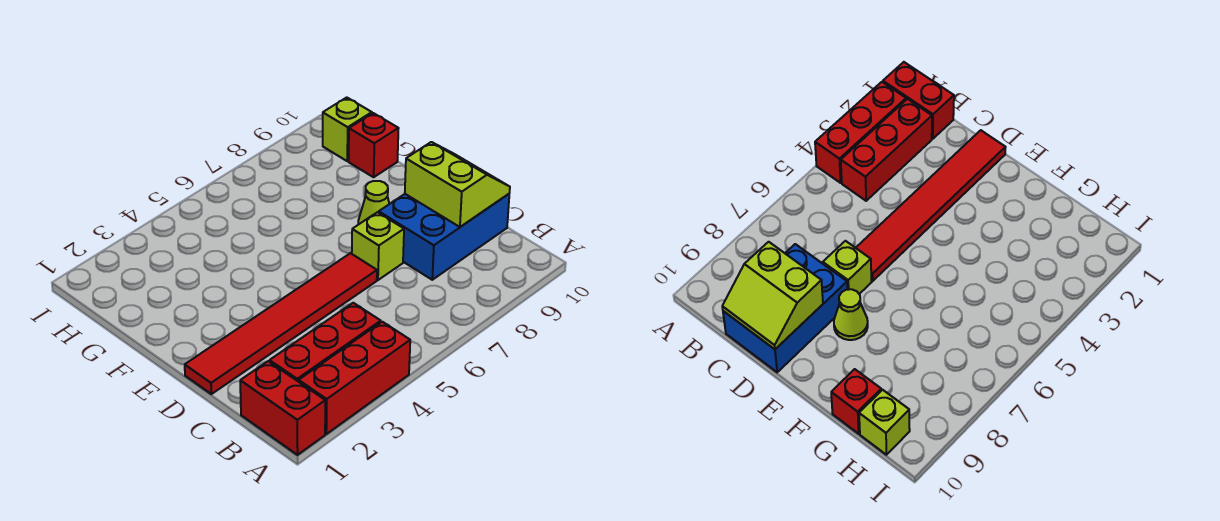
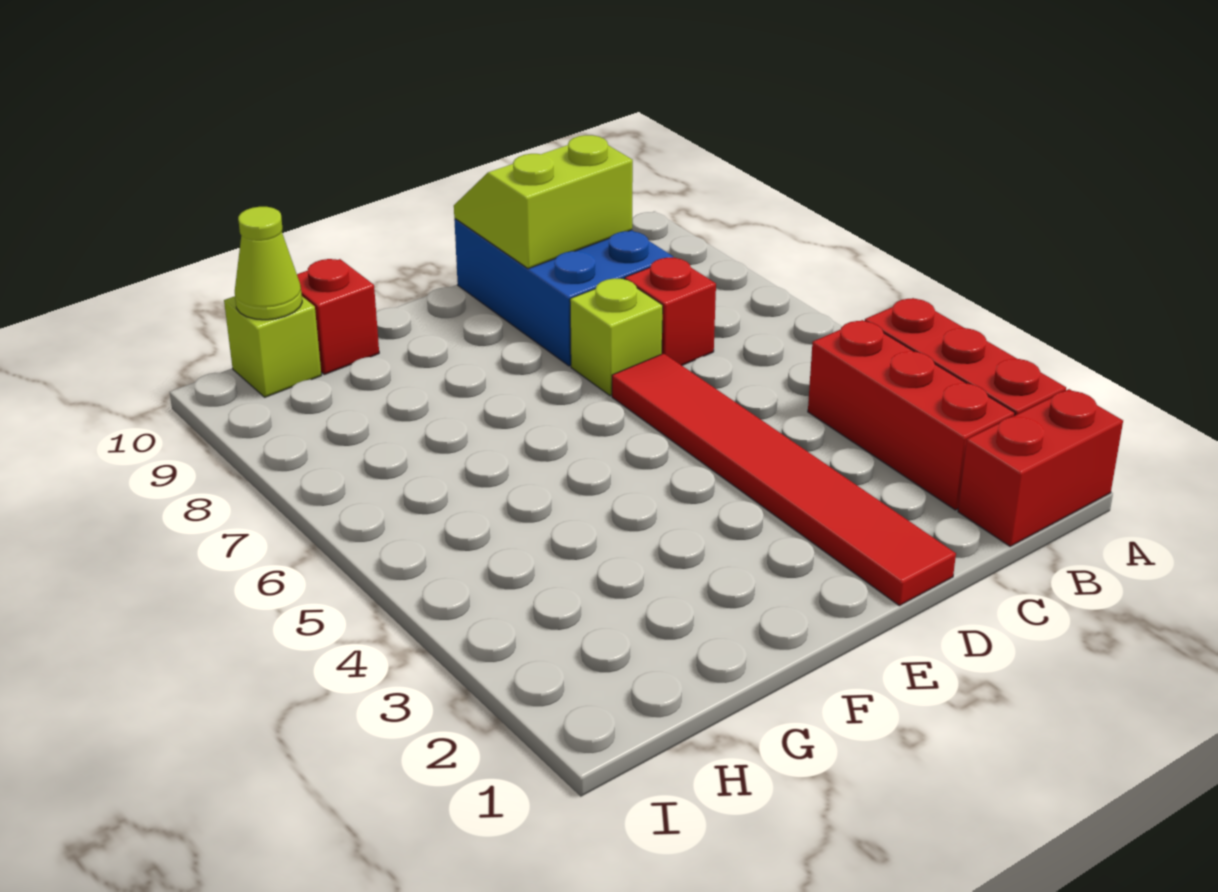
none -> red 1x1 brick [625,258,716,365]
lime 1x1 cone [358,181,389,225] -> lime 1x1 cone moved to [235,207,302,320]

